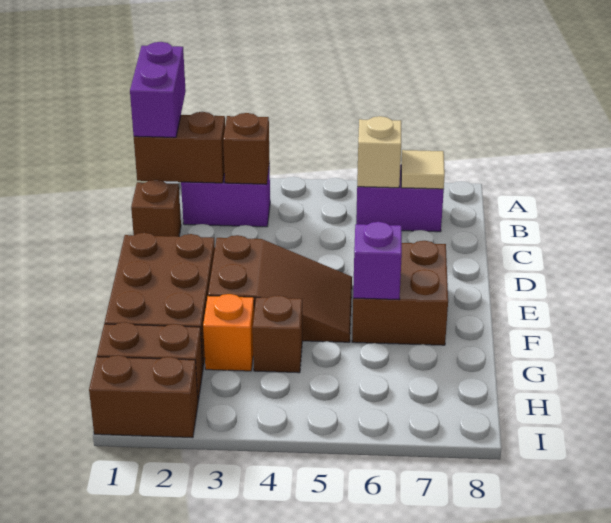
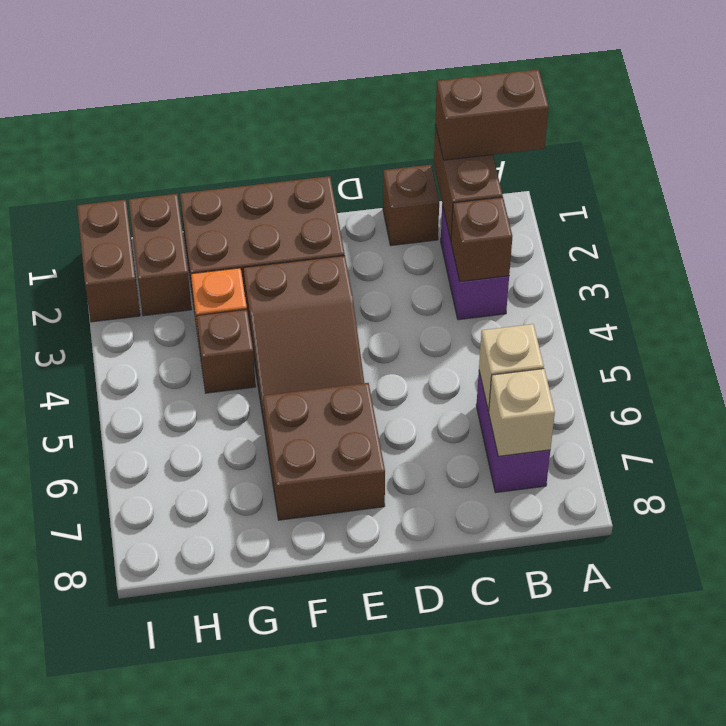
purple 1x2 brick [130,42,186,137] -> brown 1x2 brick [435,69,549,160]
tan 1x1 tile [401,150,445,189] -> tan 1x1 brick [489,369,555,456]
purple 1x1 brick [353,222,402,299] -> none

